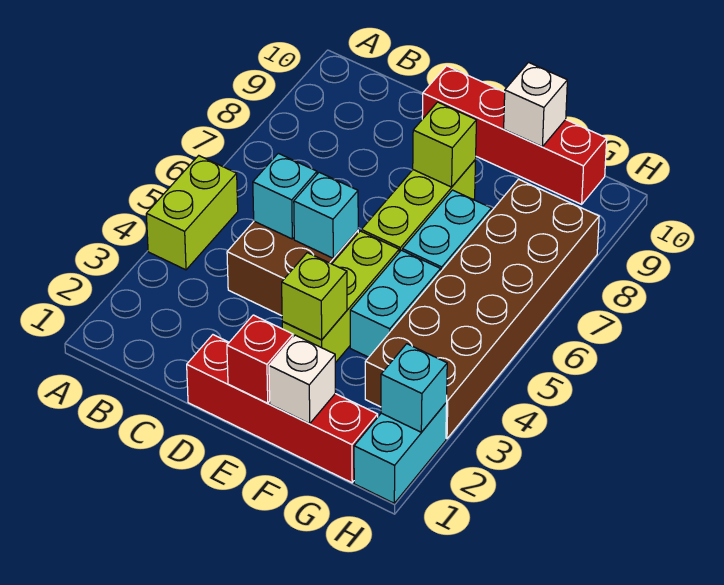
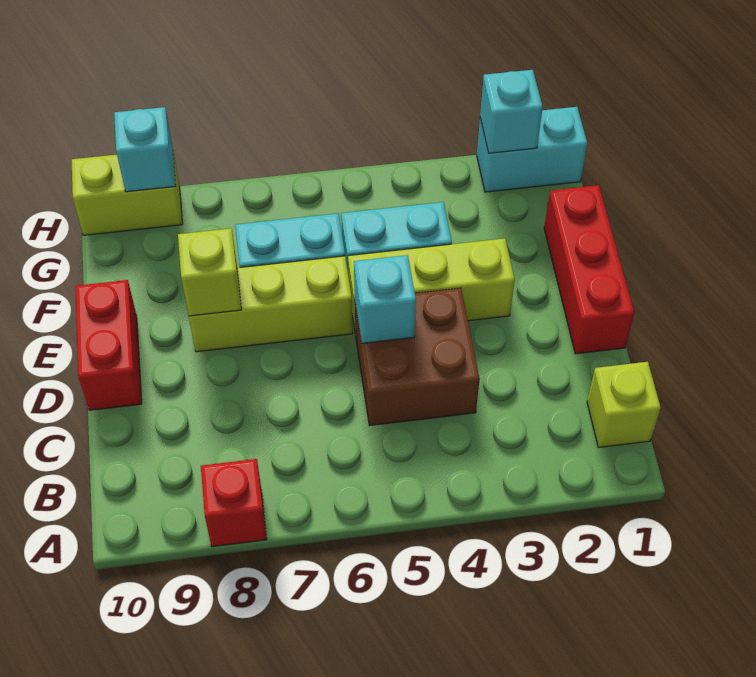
lime 1x2 brick [146,156,238,270] -> lime 1x2 brick moved to [72,153,183,235]
cyan 1x1 brick [253,153,317,239] -> cyan 1x1 brick moved to [114,107,176,192]
red 1x4 brick [187,335,378,483] -> red 1x3 brick [544,185,634,354]
red 1x4 brick [422,66,607,204] -> red 1x2 brick [75,280,142,410]
red 1x1 brick [227,315,293,403] -> red 1x1 brick moved to [201,459,267,547]
lime 1x1 brick [282,253,347,340] -> lime 1x1 brick moved to [587,362,661,447]
white 1x1 brick [269,335,335,424] -> none
white 1x1 brick [504,62,567,147] -> none
brown 2x6 brick [365,179,599,439] -> none

